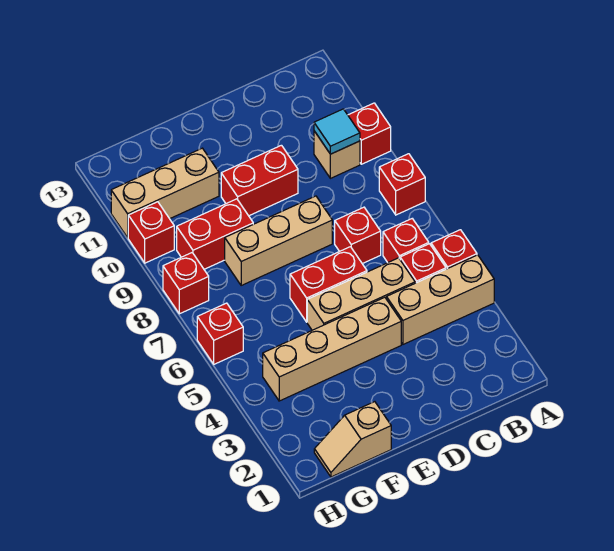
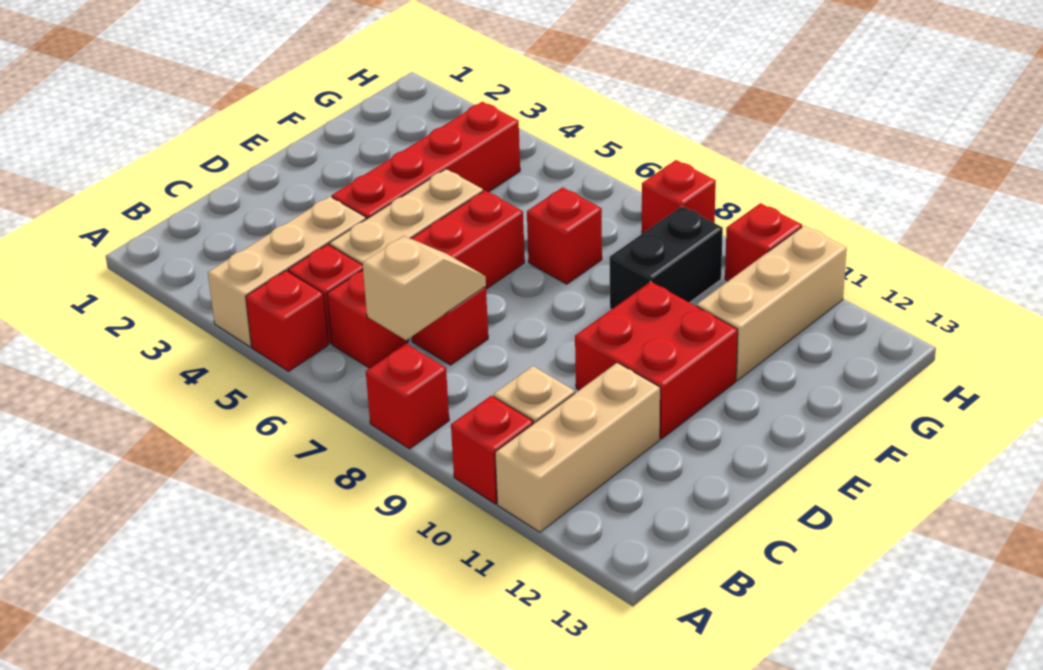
cyan 1x1 tile [314,109,360,154] -> none
tan 1x4 brick [263,297,401,401] -> red 1x4 brick [332,102,520,219]
tan 1x3 brick [225,196,332,285] -> tan 1x3 brick moved to [495,363,660,532]
red 1x2 brick [221,145,298,216] -> red 2x2 brick [575,282,738,439]
tan 1x2 slope [314,402,391,477] -> tan 1x2 slope moved to [362,236,486,340]
red 1x2 brick [177,199,253,269] -> black 1x2 brick [610,206,723,310]
red 1x1 brick [197,303,243,364] -> red 1x1 brick moved to [527,187,602,284]

